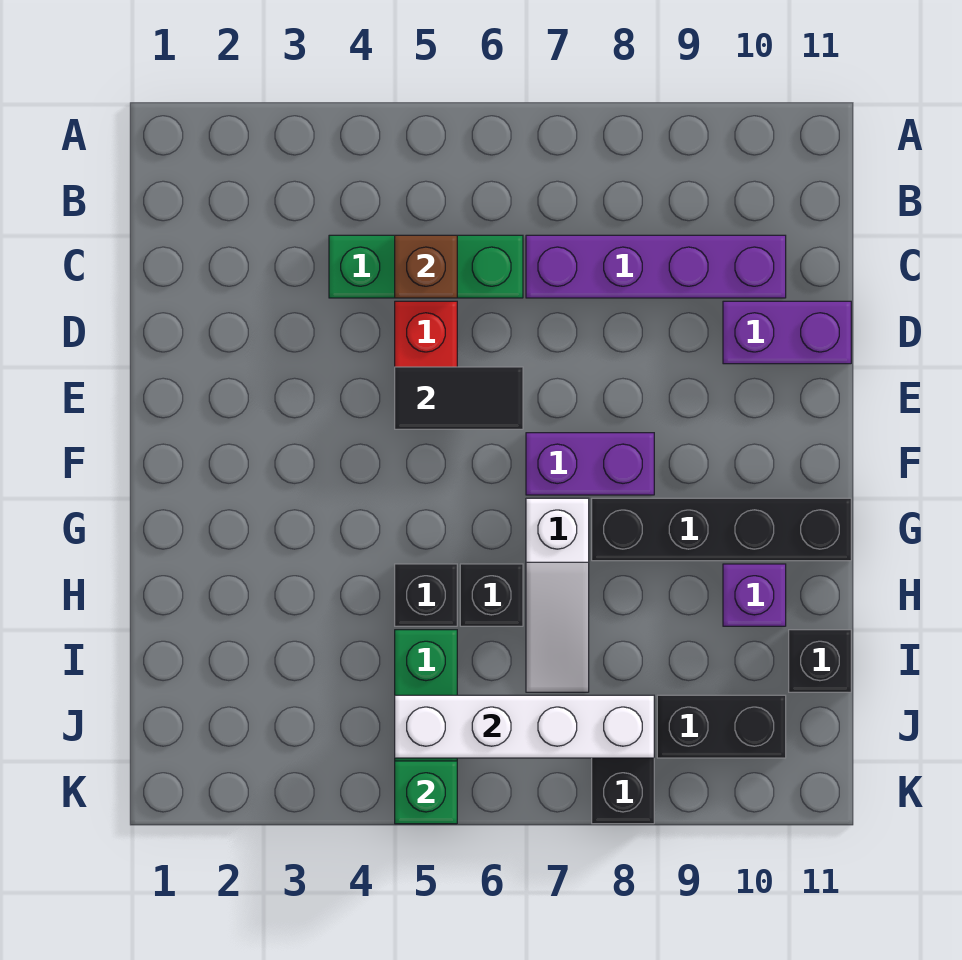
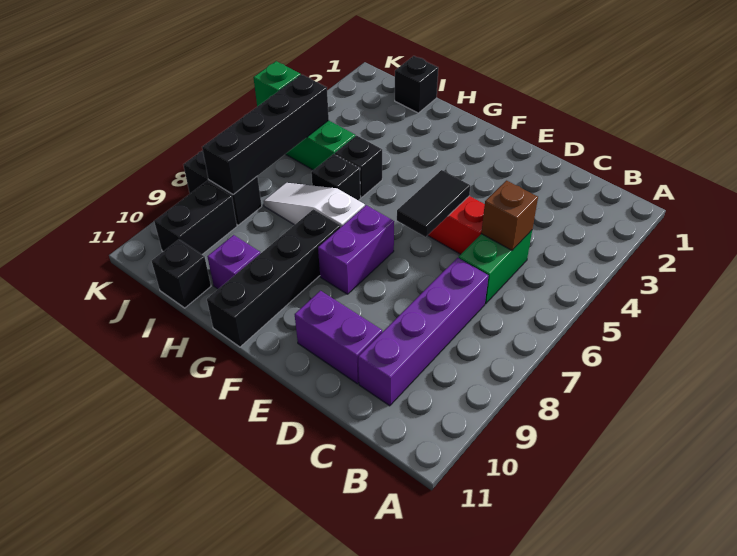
green 1x3 brick [329,235,523,298] -> green 1x2 brick [459,230,532,304]
purple 1x2 brick [723,301,851,364] -> purple 1x2 brick turned to [295,291,382,384]
none -> black 1x1 brick [395,56,438,113]
white 1x4 brick [395,695,654,758] -> black 1x4 brick [202,75,329,194]

